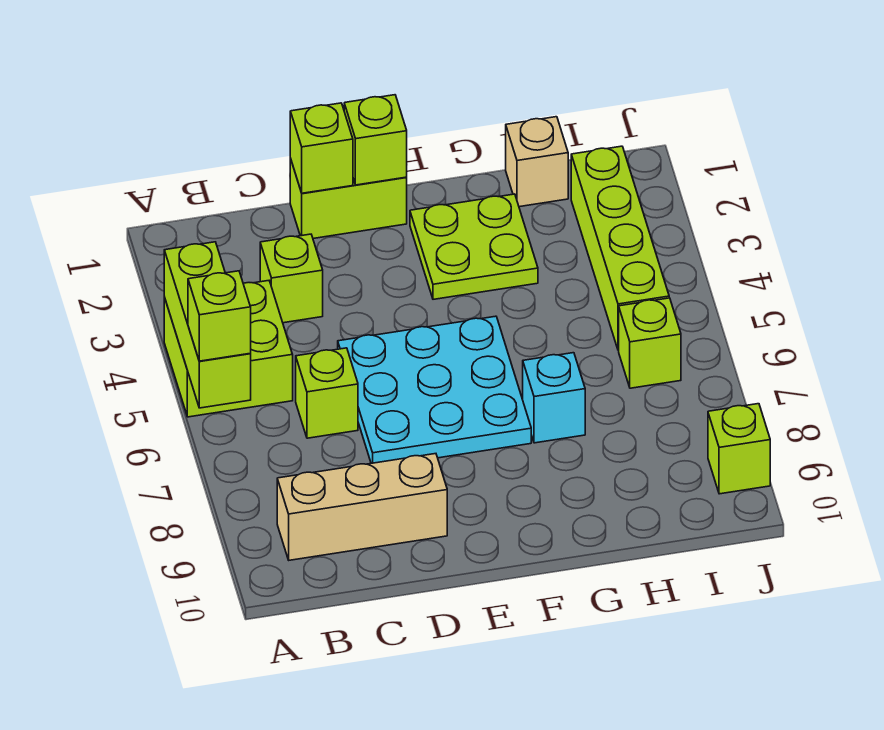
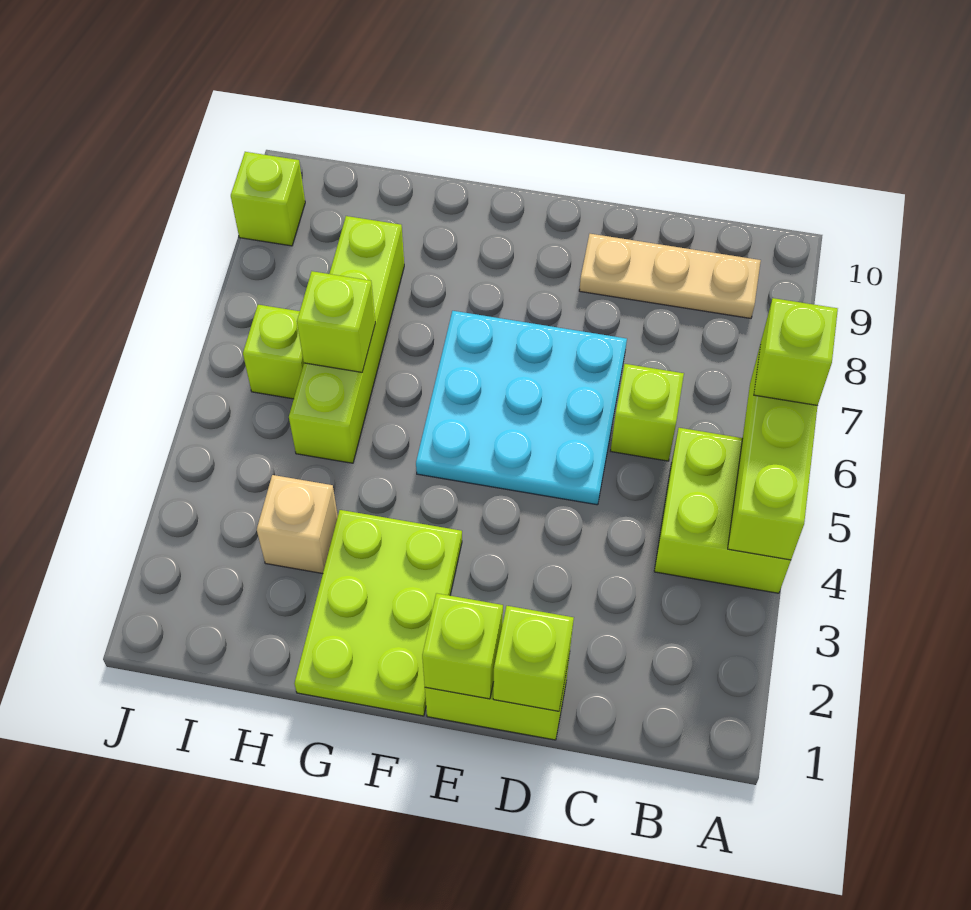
tan 1x3 brick [277,454,447,560] -> tan 1x3 plate [579,234,761,318]
lime 1x1 brick [260,234,323,323] -> lime 1x1 brick moved to [297,271,375,372]
lime 2x2 plate [410,194,538,299] -> lime 2x3 plate [294,510,462,716]
cyan 1x1 brick [523,353,585,443] -> none
tan 1x1 brick [506,117,568,207] -> tan 1x1 brick moved to [257,475,338,574]
lime 1x4 brick [571,146,669,350] -> lime 1x4 brick moved to [289,216,404,463]

